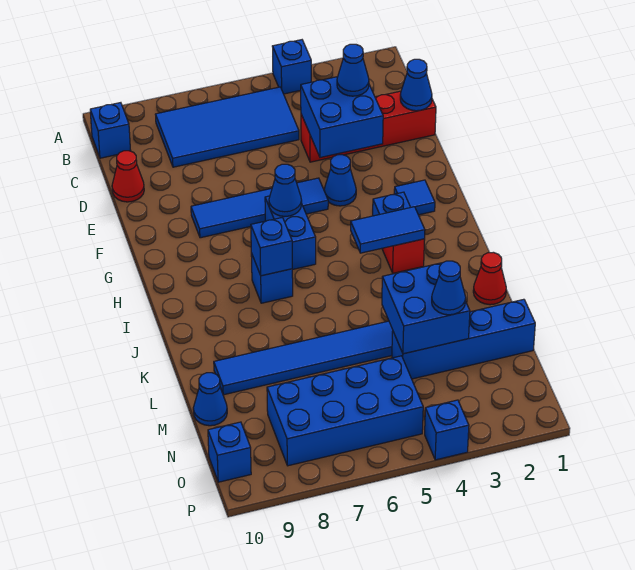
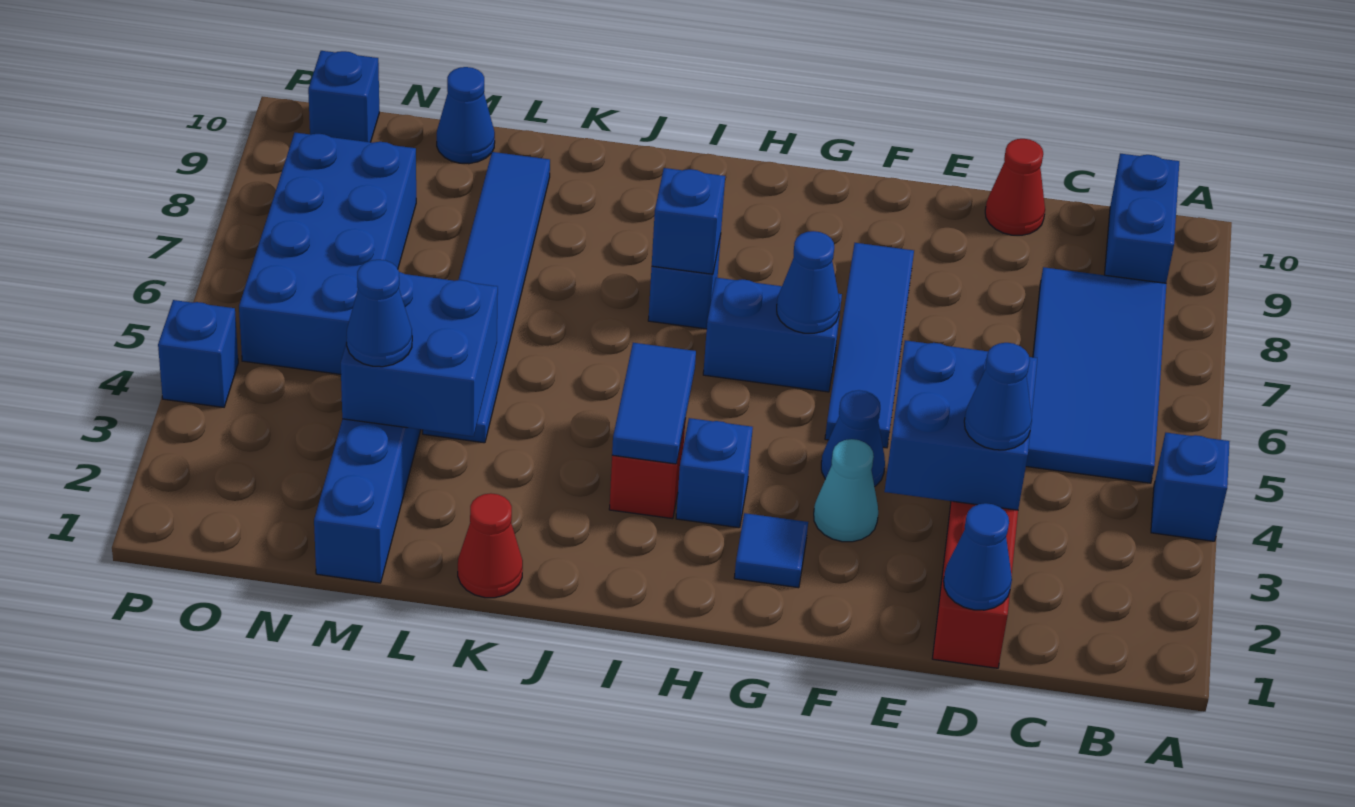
blue 1x1 brick [90,103,131,158] -> blue 1x2 brick [1105,154,1179,283]
none -> cyan 1x1 cone [814,439,878,542]

